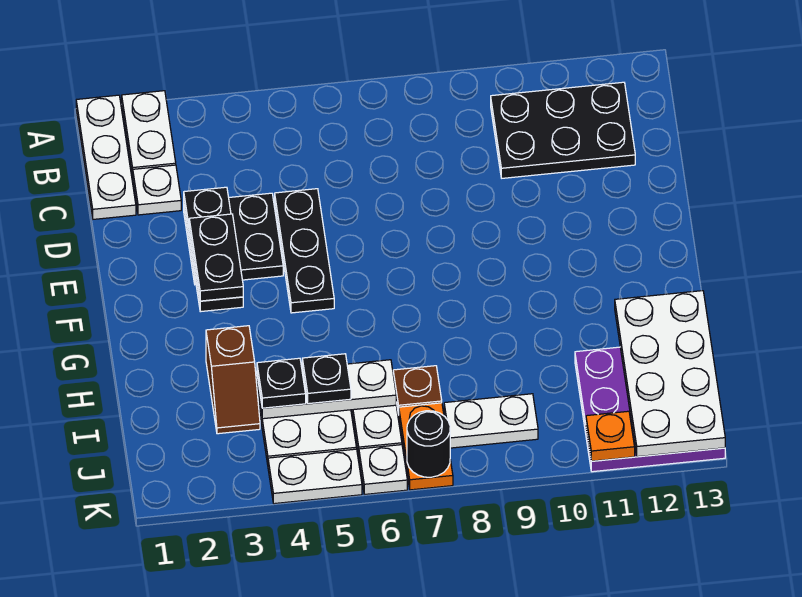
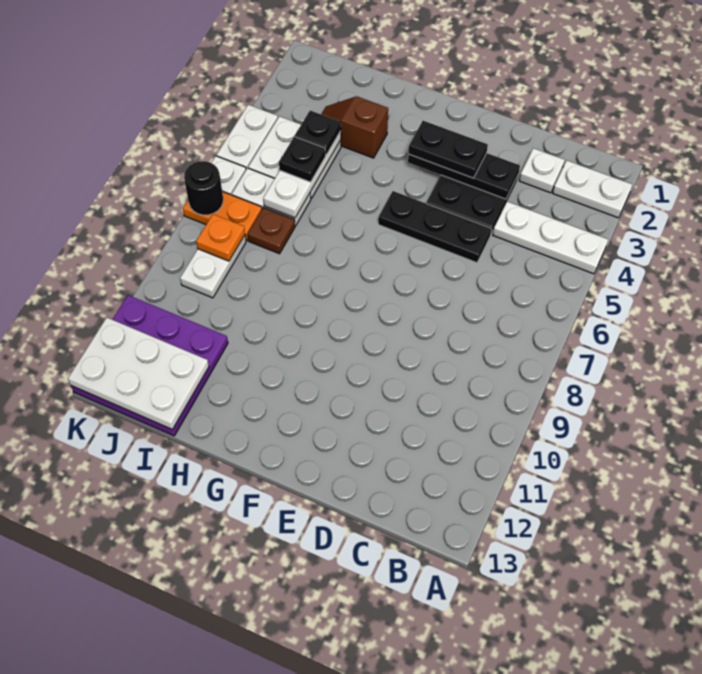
white 1x3 plate [76,95,136,219] -> white 1x3 plate moved to [493,201,608,274]
black 2x3 plate [491,82,635,178] -> none
white 2x4 plate [615,291,725,457] -> white 2x3 plate [68,317,209,430]
orange 1x1 plate [586,411,635,461] -> orange 1x1 plate moved to [196,214,245,261]

